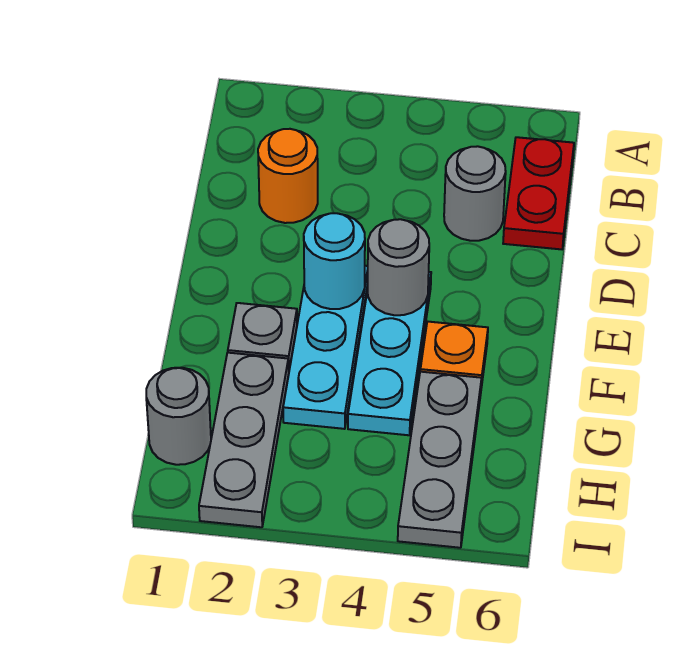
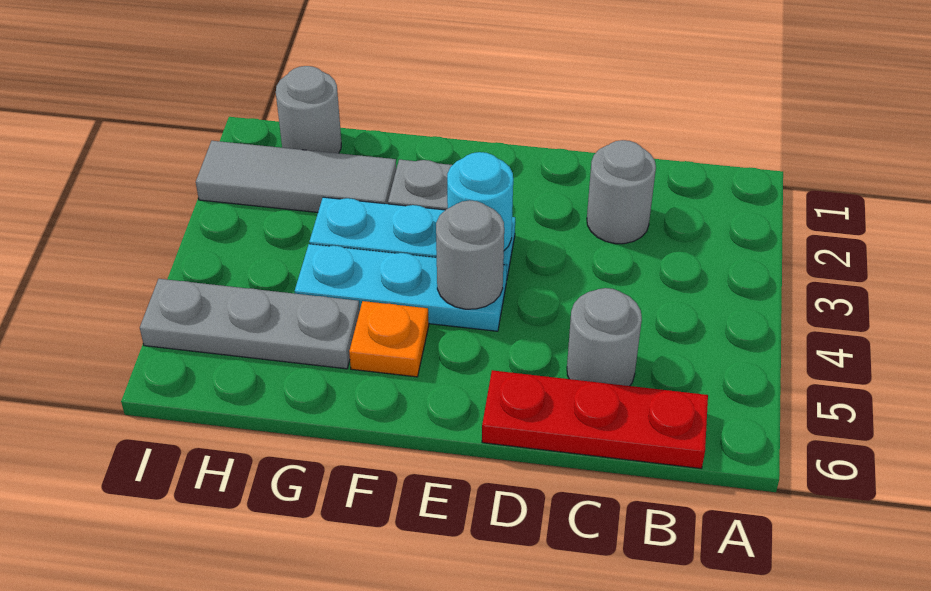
red 1x2 plate [503,137,574,249] -> red 1x3 plate [482,370,708,469]
orange 1x1 round brick [258,129,318,223] -> grey 1x1 round brick [587,140,656,244]
grey 1x3 plate [199,353,289,527] -> grey 1x3 tile [196,141,396,212]

